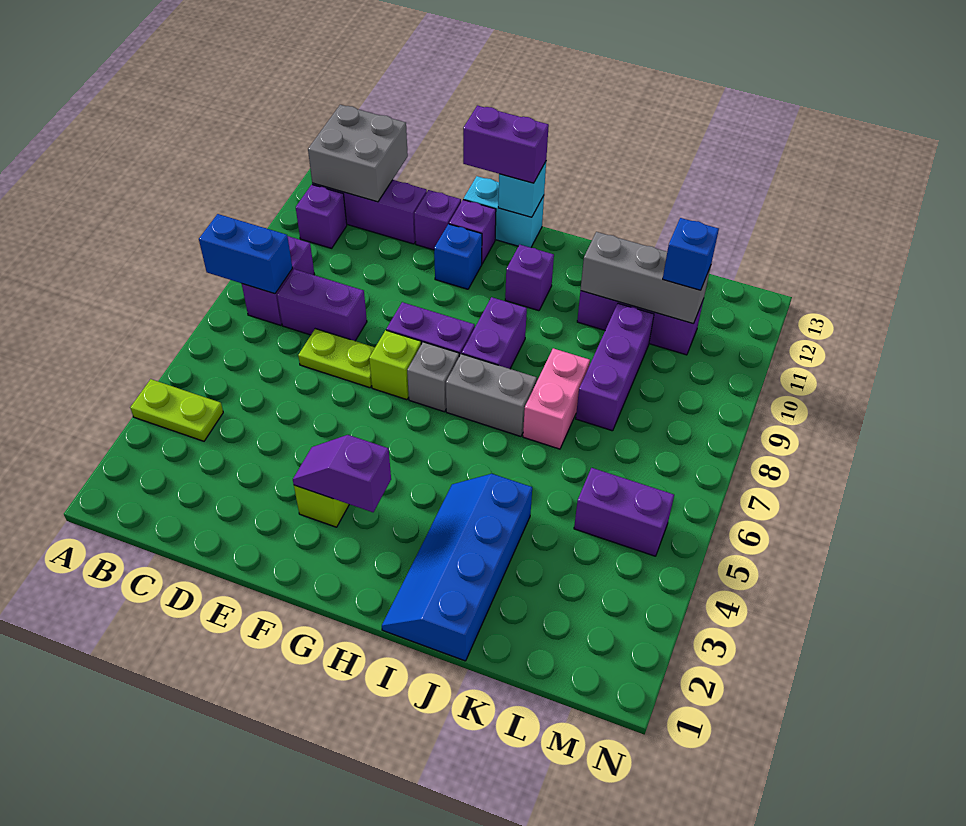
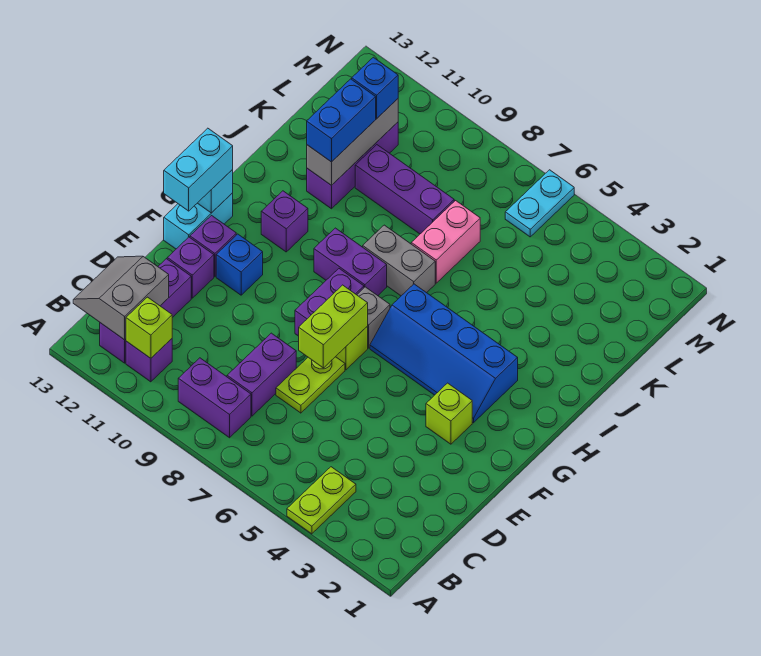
blue 1x2 brick [199,214,293,294] -> blue 1x2 brick moved to [307,79,376,162]
none -> lime 1x1 brick [126,297,172,358]
grey 2x2 brick [308,105,408,202] -> grey 2x2 slope [73,256,169,340]
none -> lime 1x2 brick [299,285,368,368]
purple 1x2 slope [293,435,391,512] -> none
purple 1x2 brick [463,105,549,183] -> cyan 1x2 brick [164,128,233,211]
grey 1x2 brick [446,354,537,436] -> grey 1x2 brick turned to [363,225,435,296]
blue 2x4 slope [382,474,532,661] -> blue 2x4 slope moved to [370,284,518,423]
pink 1x2 brick [523,348,590,449] -> pink 1x2 brick turned to [411,201,480,283]
purple 1x2 brick [574,468,674,556] -> none
none -> cyan 1x2 plate [505,170,574,237]

